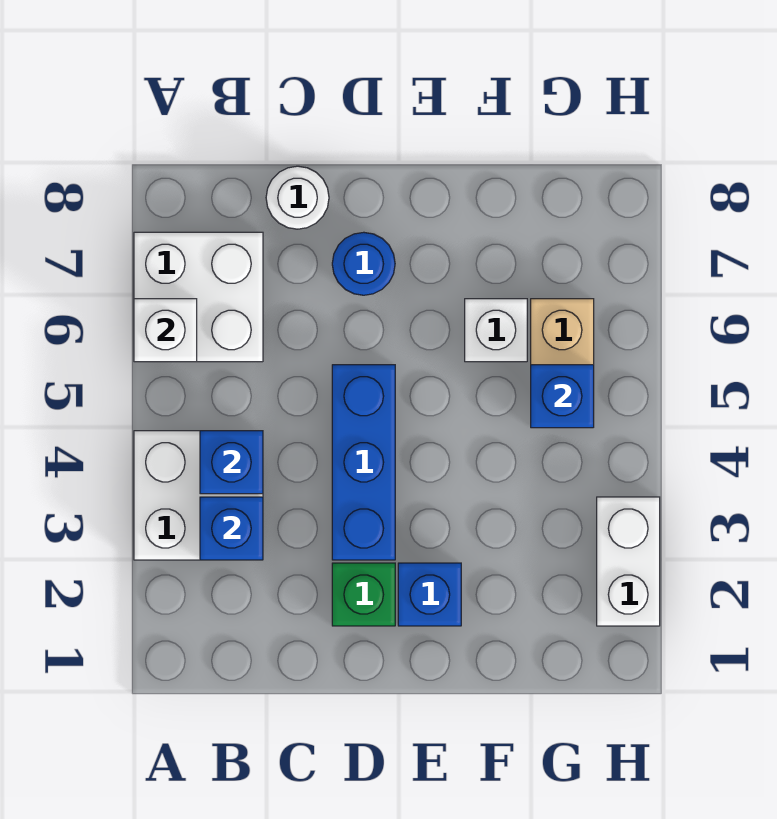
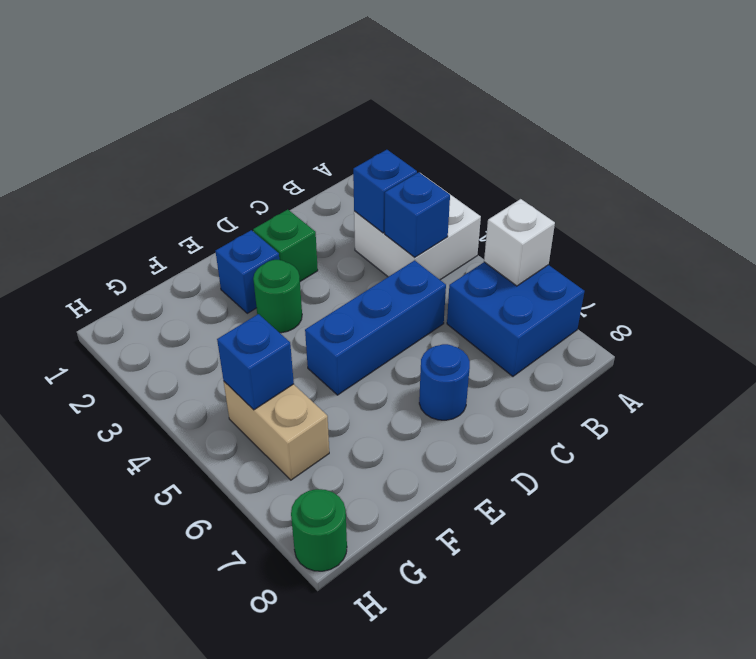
white 2x2 brick [134,232,263,362] -> blue 2x2 brick [447,262,584,376]
white 1x1 round brick [266,166,329,229] -> none
blue 1x3 brick [332,365,395,560] -> blue 1x3 brick turned to [305,260,446,395]
none -> green 1x1 round brick [253,260,302,333]
white 1x1 brick [465,299,527,362] -> none
white 1x2 brick [597,497,660,626] -> none
none -> green 1x1 round brick [291,489,347,571]

